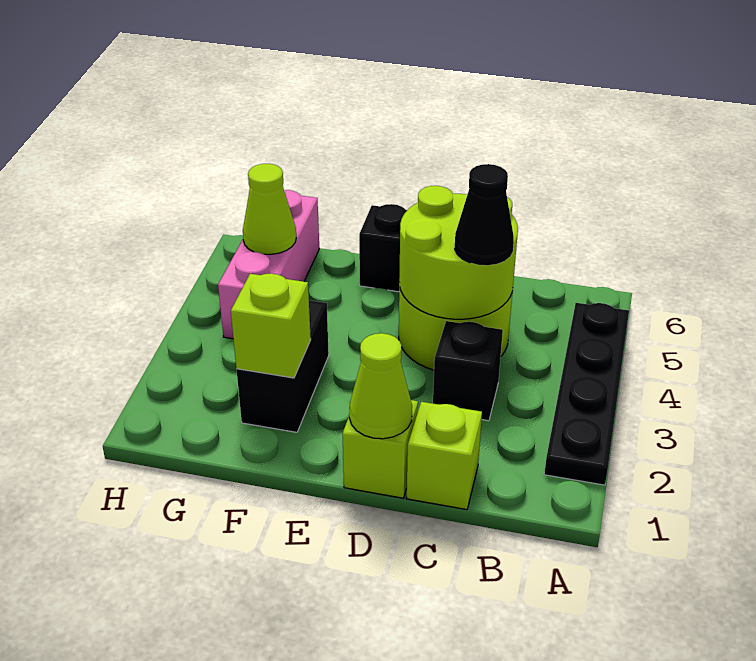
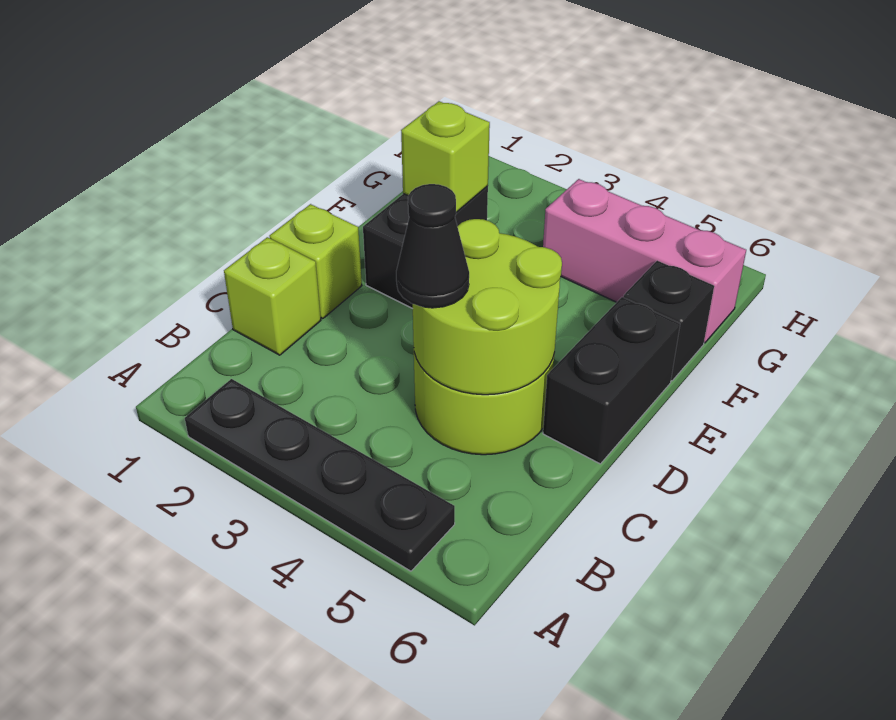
black 1x1 brick [433,321,503,421] -> black 1x1 brick moved to [623,261,714,381]
lime 1x1 cone [349,333,412,439] -> none
black 1x2 brick [237,300,329,432] -> black 1x2 brick turned to [363,186,488,309]
lime 1x1 cone [243,164,296,254] -> none

